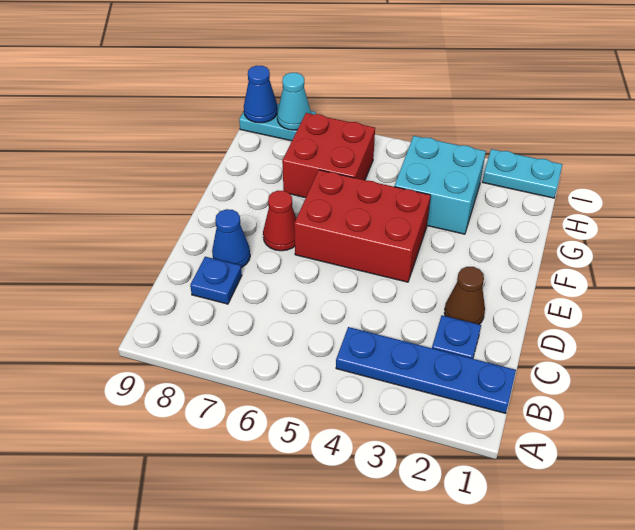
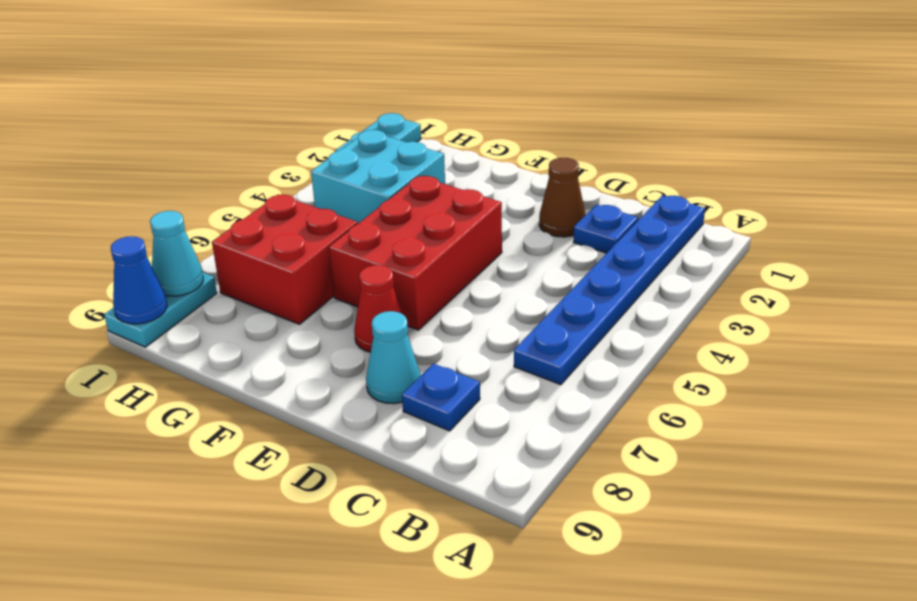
blue 1x4 plate [336,327,516,413] -> blue 1x6 plate [514,195,705,385]
blue 1x1 cone [212,209,250,268] -> cyan 1x1 cone [366,311,421,404]

